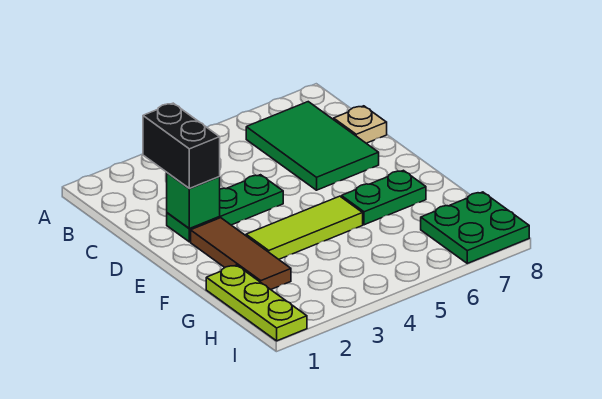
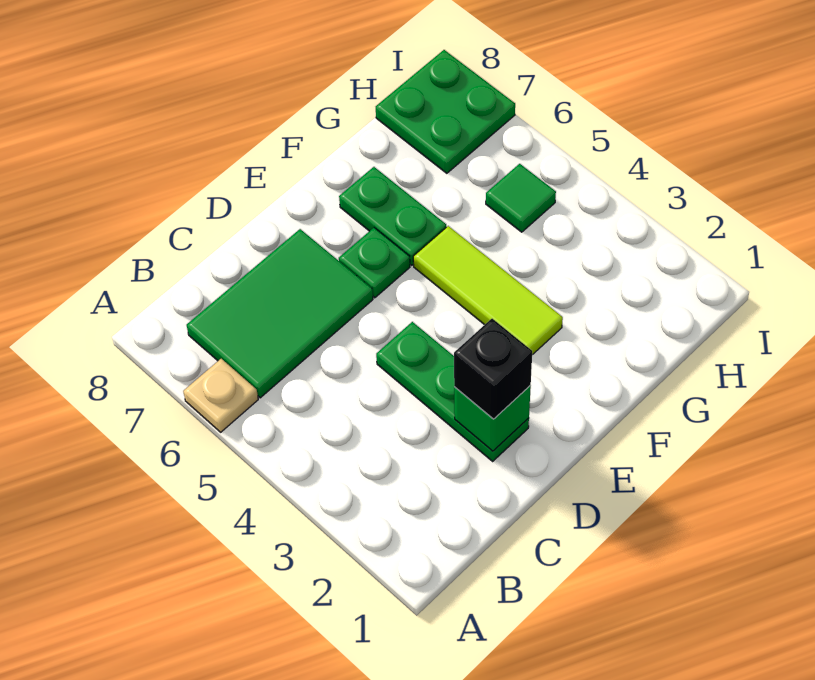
black 1x2 brick [143,103,220,188] -> black 1x1 brick [454,319,532,419]
tan 1x1 plate [334,106,387,143] -> tan 1x1 plate moved to [183,359,258,432]
brown 1x3 tile [191,218,291,290] -> none
none -> green 1x1 plate [339,228,410,298]
lime 1x3 plate [206,265,307,341] -> none
none -> green 1x1 tile [486,164,556,232]

